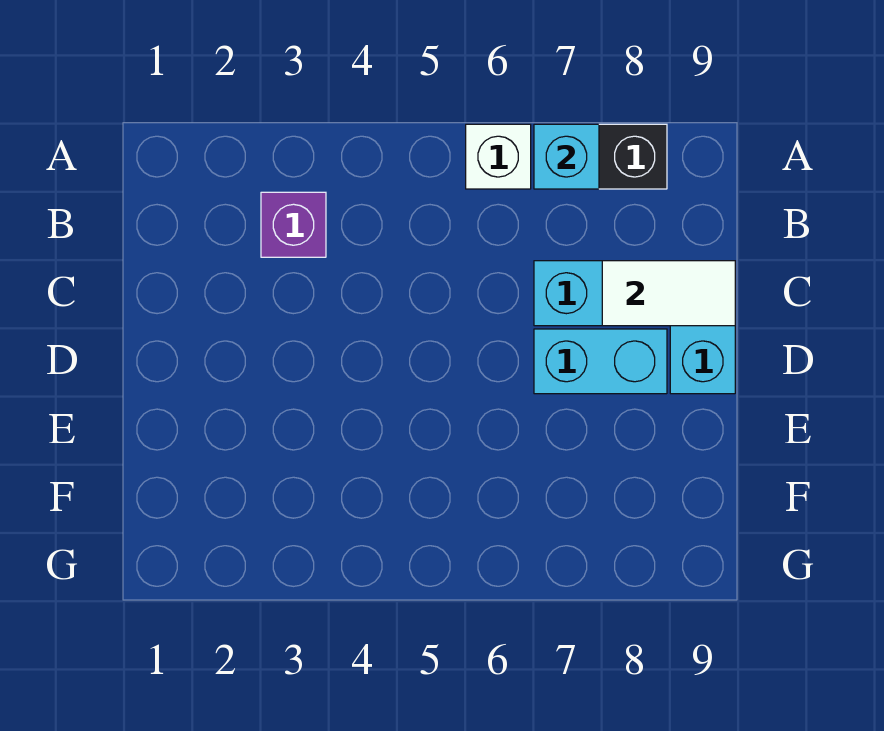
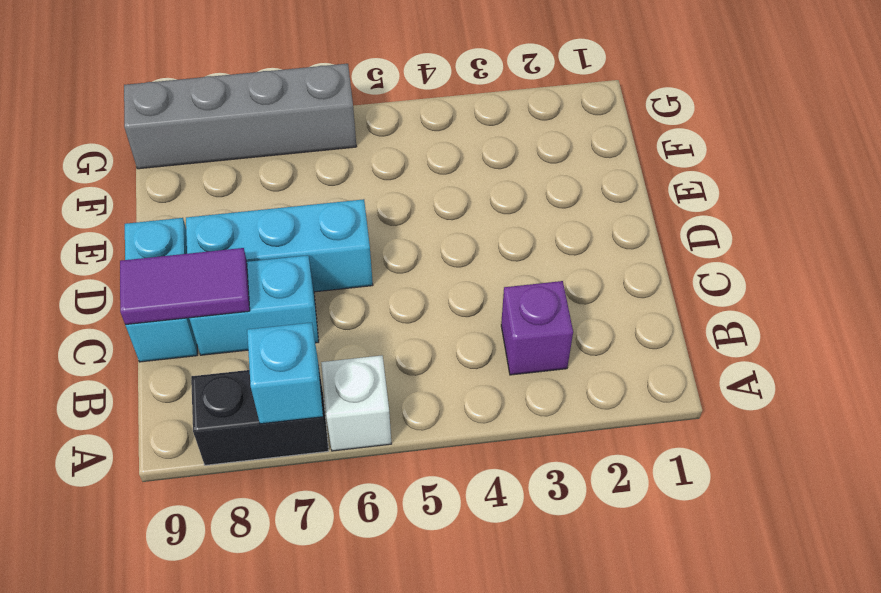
white 1x2 tile [602,261,735,326] -> purple 1x2 tile [120,248,250,325]
cyan 1x2 brick [534,329,667,394] -> cyan 1x3 brick [186,199,373,292]
none -> grey 1x4 brick [124,64,356,169]

